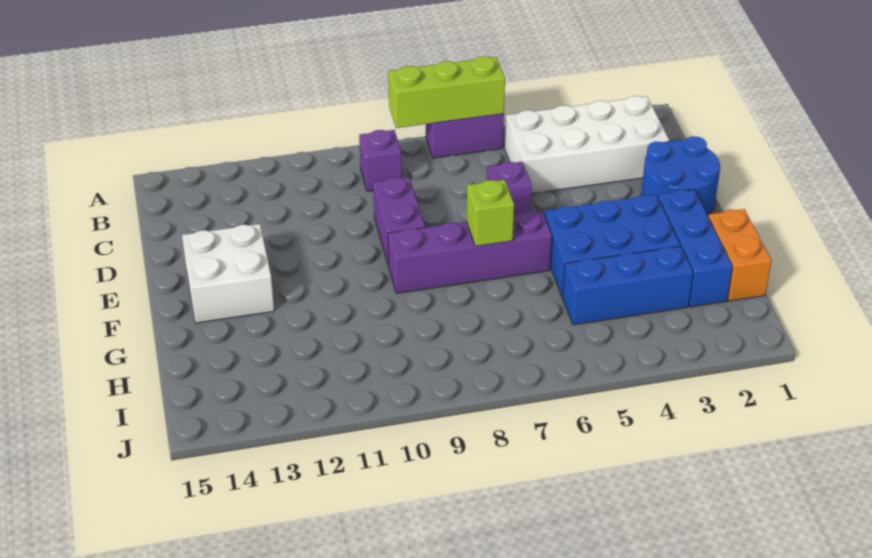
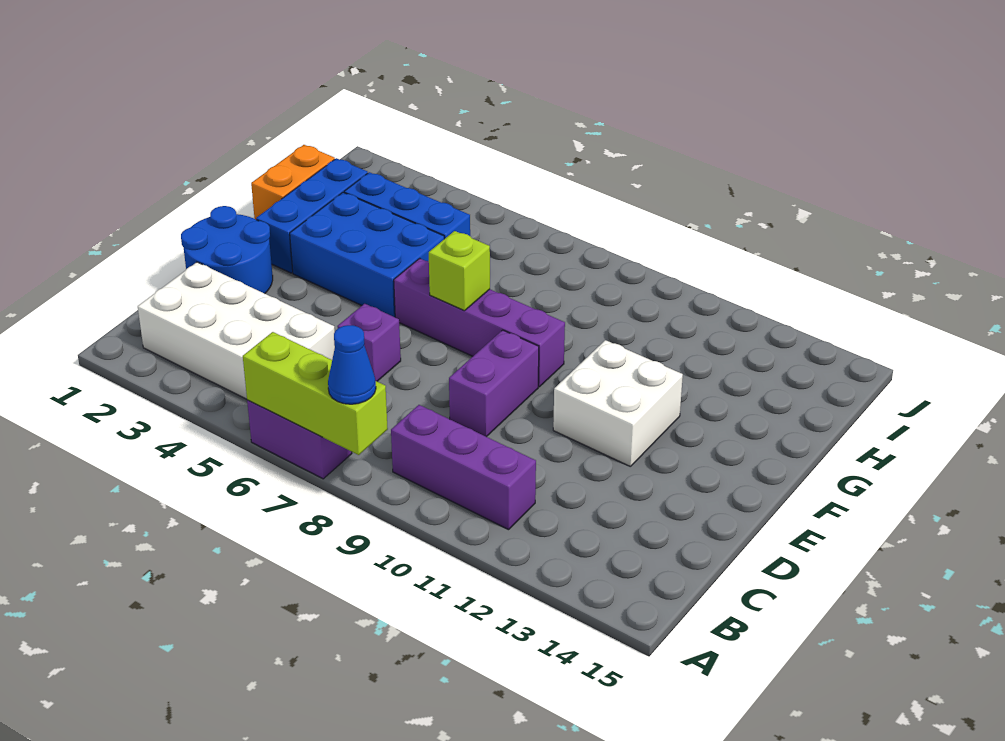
none -> blue 1x1 cone [328,325,376,404]
purple 1x1 brick [359,130,402,191] -> purple 1x3 brick [391,405,536,530]
white 2x2 brick [182,224,274,323] -> white 2x2 brick moved to [553,340,683,467]

